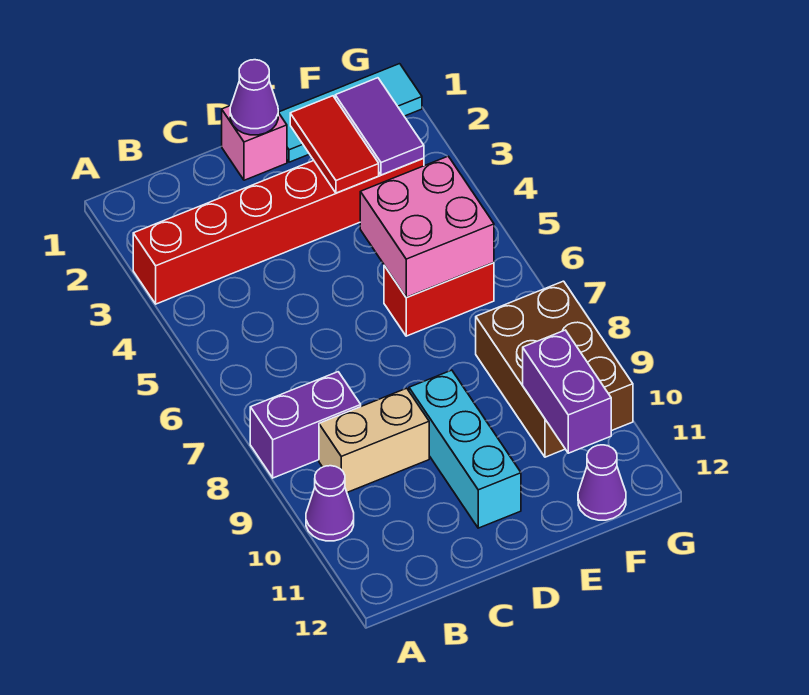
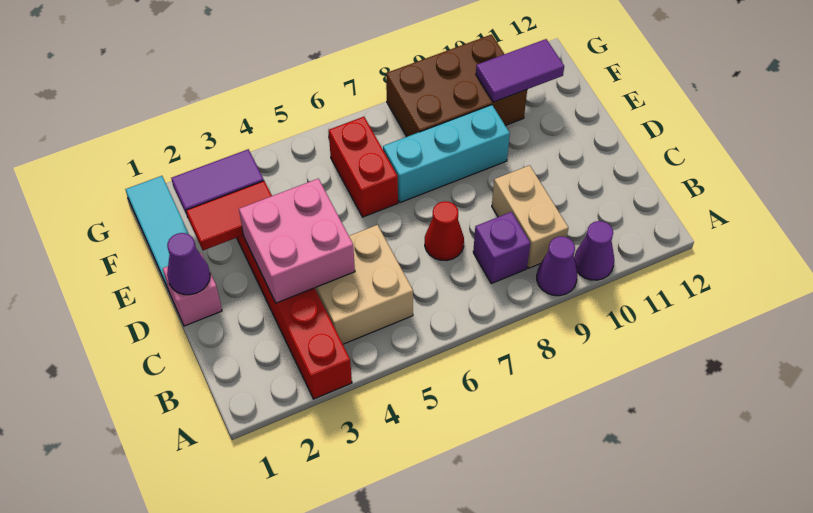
purple 1x2 brick [250,372,361,478] -> purple 1x1 brick [473,212,530,283]
none -> tan 2x2 brick [315,225,413,344]
none -> red 1x1 cone [425,201,464,261]
cyan 1x3 brick [409,370,521,528] -> cyan 1x3 brick moved to [383,105,510,203]
pink 2x2 brick [360,156,494,297] -> pink 2x2 brick moved to [239,179,355,303]
purple 1x2 brick [523,330,611,453] -> purple 1x2 tile [476,39,564,102]
purple 1x1 cone [578,445,626,520] -> purple 1x1 cone moved to [537,236,577,296]

